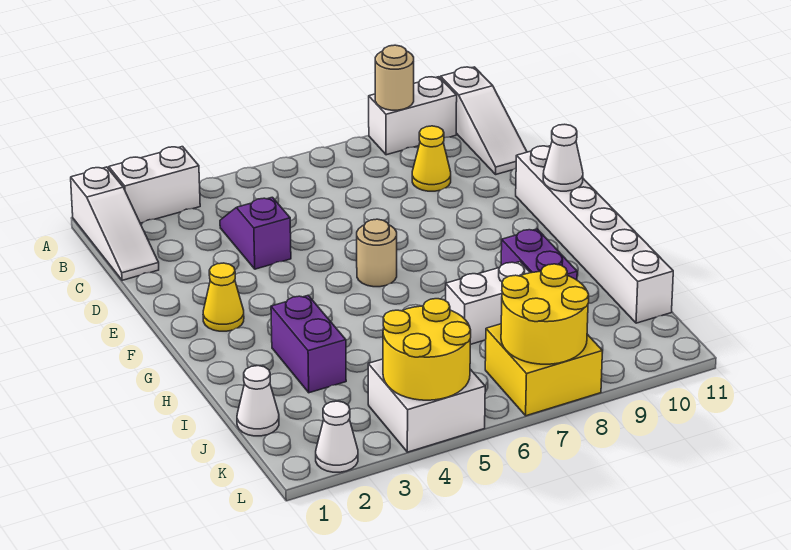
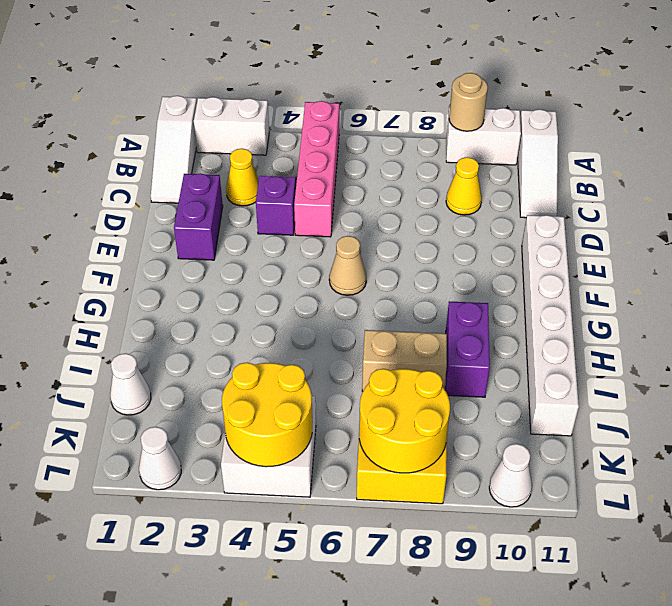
none -> pink 1x4 brick [294,101,339,237]
yellow 1x1 cone [203,263,244,331] -> yellow 1x1 cone moved to [226,149,259,206]
tan 1x1 round brick [357,219,397,287] -> tan 1x1 cone [329,236,366,295]
white 1x1 cone [543,124,583,191] -> white 1x1 cone moved to [489,444,532,507]
purple 1x2 brick [271,295,346,393] -> purple 1x2 brick moved to [174,173,223,260]
white 1x2 brick [446,262,530,344] -> tan 1x2 brick [362,330,447,392]

